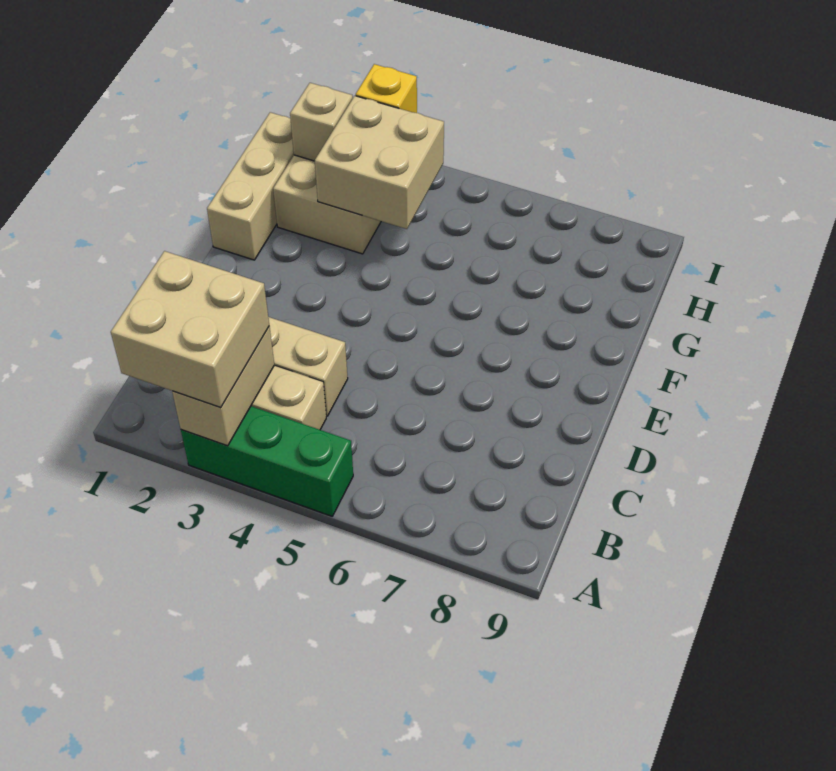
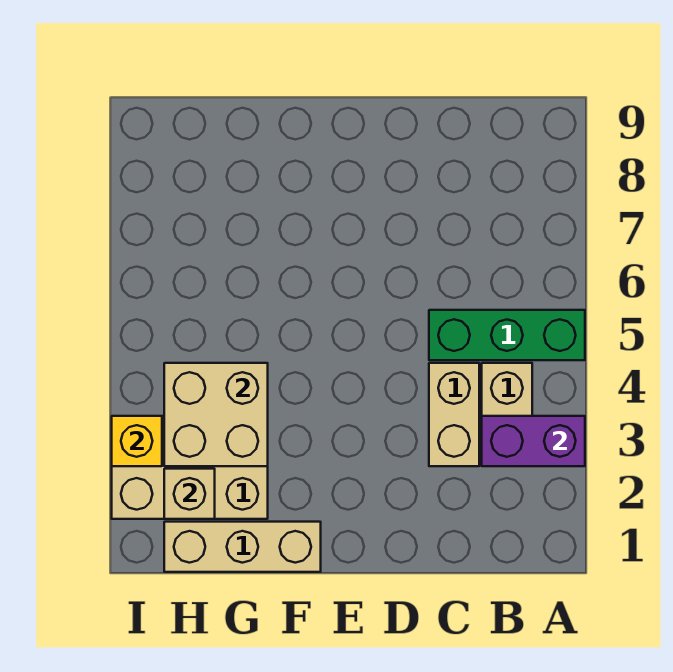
tan 2x2 brick [111,251,269,408] -> none
green 1x3 brick [181,406,353,516] -> green 1x3 brick turned to [429,310,585,360]
tan 1x2 brick [172,326,274,446] -> purple 1x2 brick [482,416,585,466]

